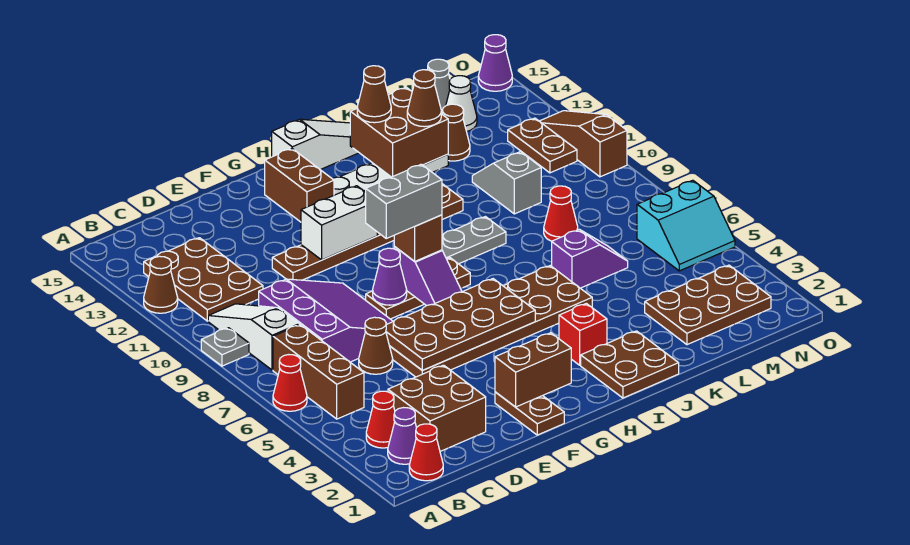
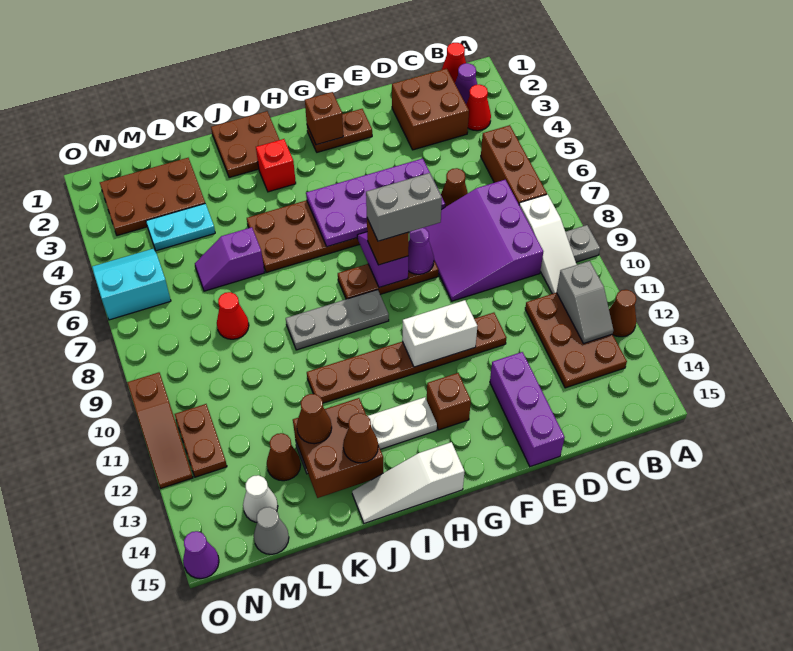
red 1x1 cone [273,355,307,411] -> none
brown 2x4 plate [386,279,535,370] -> purple 2x4 plate [306,159,445,247]
none -> purple 1x3 brick [490,352,565,467]
brown 1x2 plate [495,392,564,435] -> brown 1x2 plate turned to [307,109,372,152]
brown 1x2 brick [495,333,571,407] -> brown 1x1 brick [305,92,343,145]
brown 1x2 brick [265,149,334,222] -> brown 1x1 brick [427,373,471,430]
none -> cyan 1x2 plate [146,204,215,251]
grey 1x2 slope [472,152,541,214] -> grey 1x2 slope moved to [557,261,613,343]

